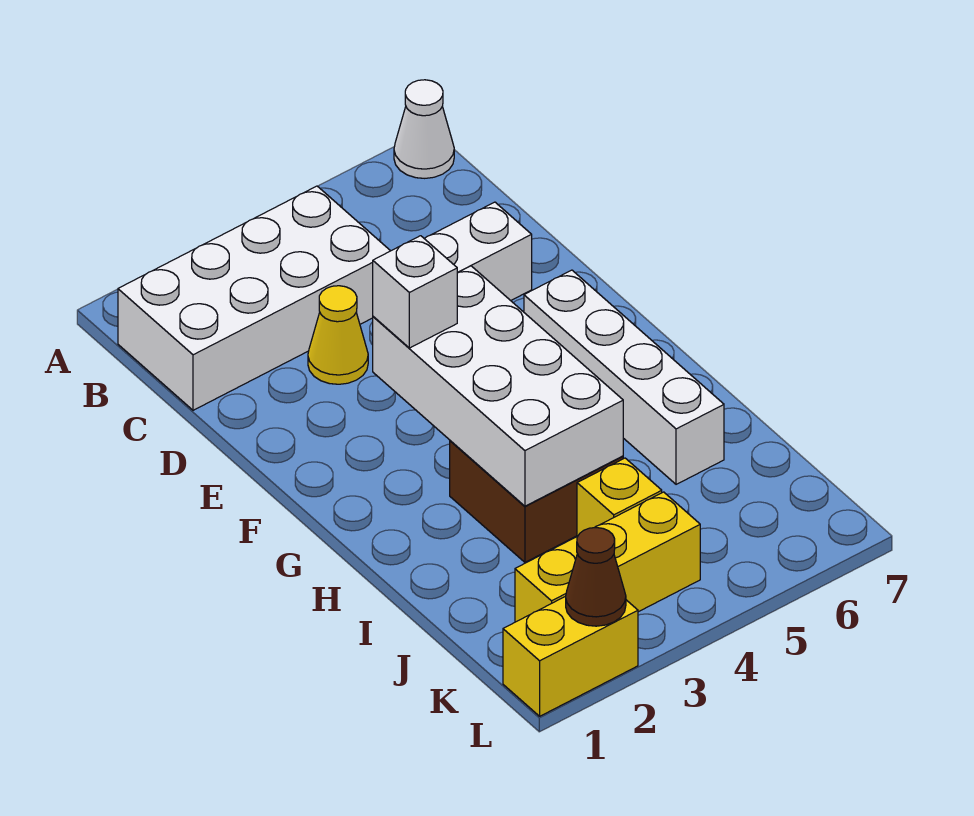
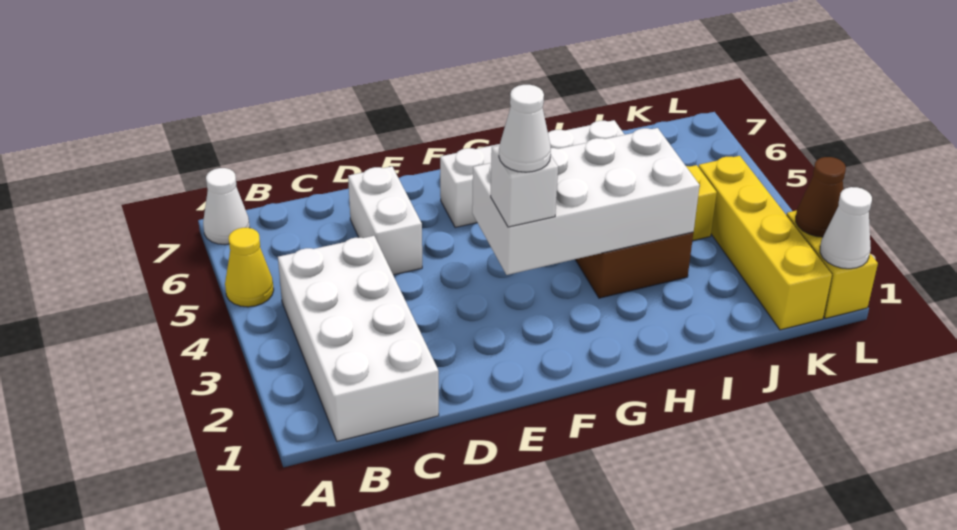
yellow 1x1 cone [308,286,368,384] -> yellow 1x1 cone moved to [225,228,274,307]
none -> white 1x1 cone [499,85,551,172]
yellow 1x3 brick [515,492,700,622] -> yellow 1x4 brick [699,156,832,330]
none -> white 1x1 cone [820,187,872,269]

